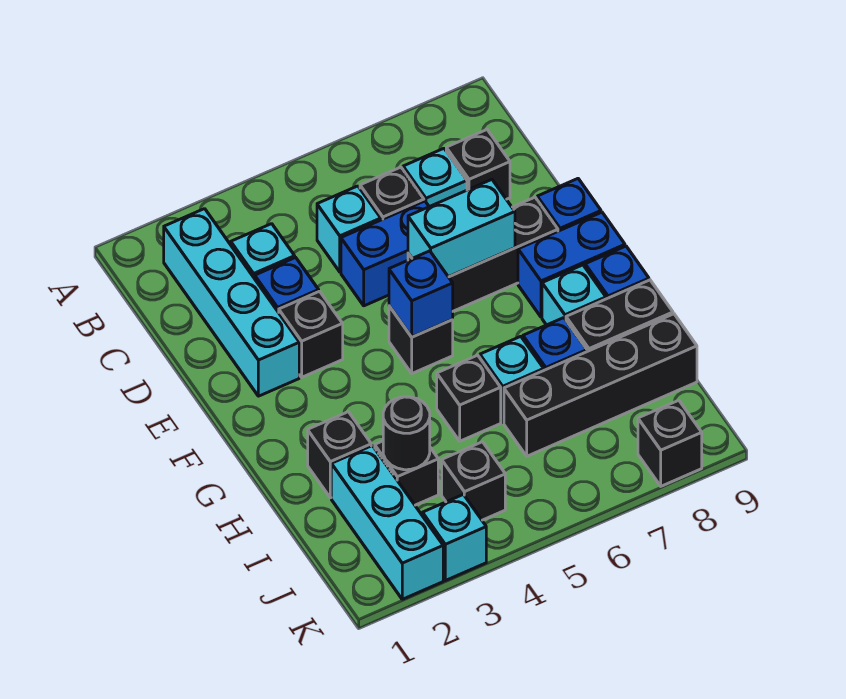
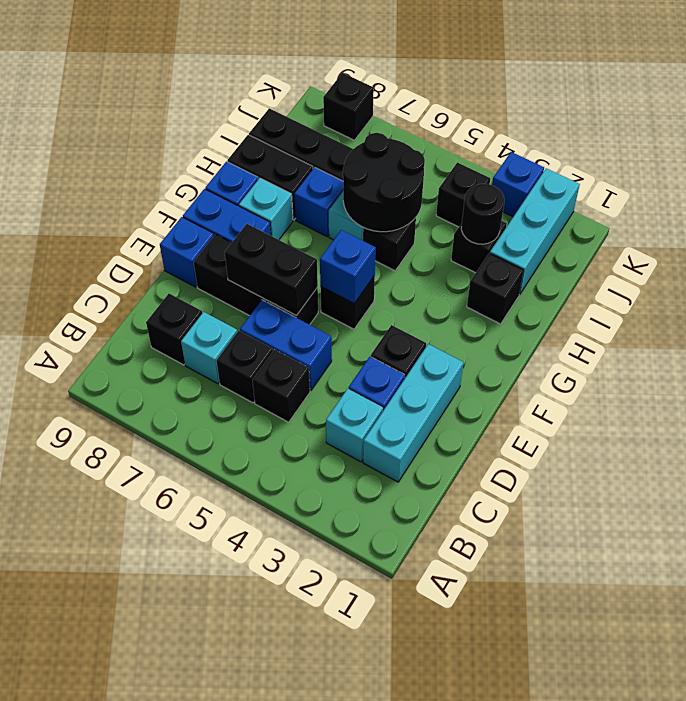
cyan 1x4 brick [164,209,299,396] -> cyan 1x3 brick [363,344,464,482]
cyan 1x1 brick [317,186,381,272] -> black 1x1 brick [252,350,310,422]
cyan 1x2 brick [408,180,515,277] -> black 1x2 brick [225,224,318,316]
none -> black 2x2 round brick [343,133,425,232]
cyan 1x1 brick [423,494,486,581] -> blue 1x1 brick [492,152,544,217]

